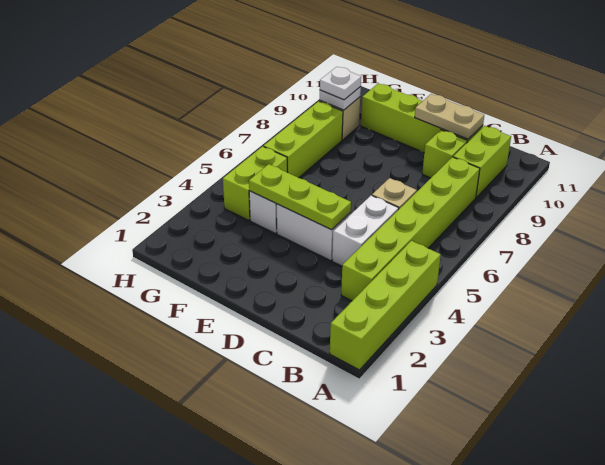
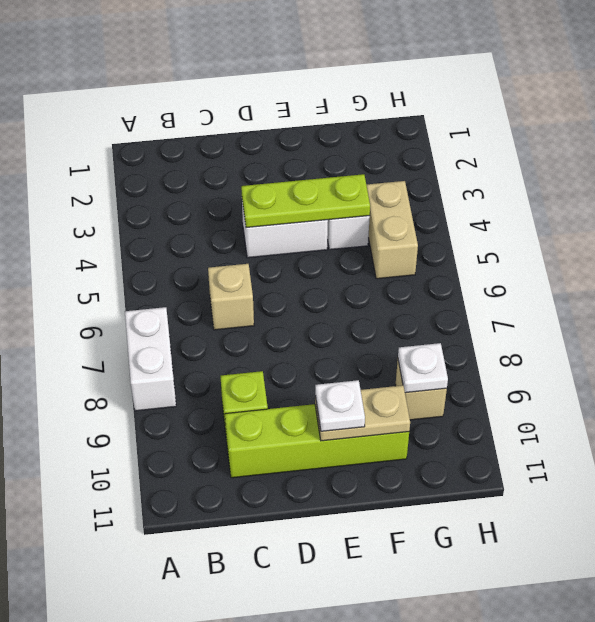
lime 1x4 brick [330,241,441,370] -> none
lime 1x6 brick [341,157,480,301] -> none
lime 1x2 brick [453,126,511,197] -> none
white 1x2 brick [332,195,399,266] -> white 1x2 brick moved to [125,307,176,411]
tan 1x2 plate [415,94,484,139] -> tan 1x2 plate moved to [315,385,410,441]
lime 1x2 brick [223,146,288,220] -> tan 1x2 brick [366,181,418,279]
lime 1x3 brick [264,101,343,178] -> none
white 1x1 plate [320,67,361,100] -> white 1x1 plate moved to [315,380,365,431]

